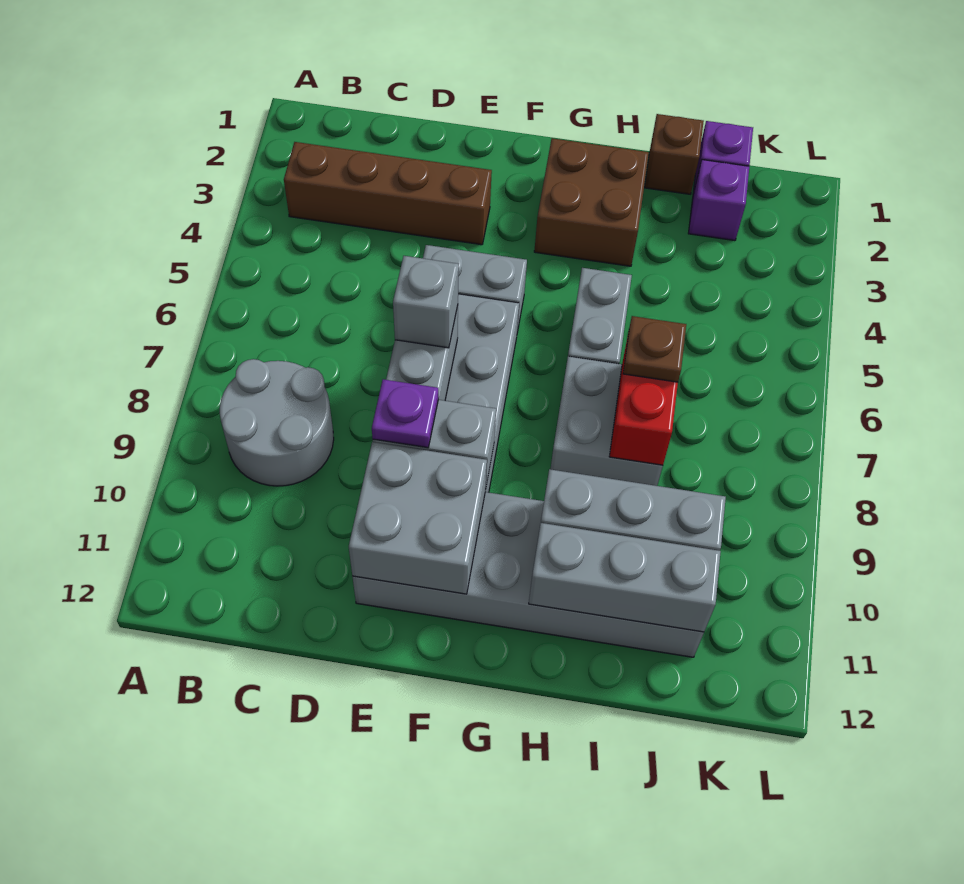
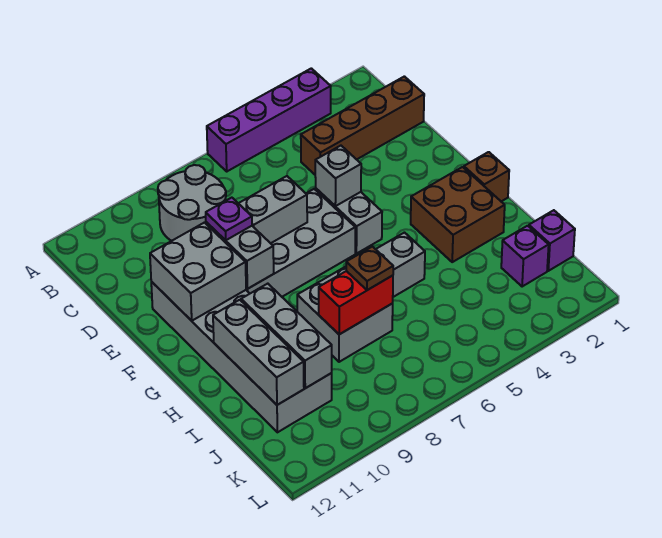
none -> purple 1x4 brick [207,68,331,171]
brown 1x4 brick [284,142,492,245] -> brown 1x4 brick turned to [301,76,424,175]
grey 1x1 brick [393,256,459,348] -> grey 1x1 brick moved to [315,146,361,206]
brown 1x1 brick [645,114,704,194] -> brown 1x1 brick moved to [464,152,509,201]

